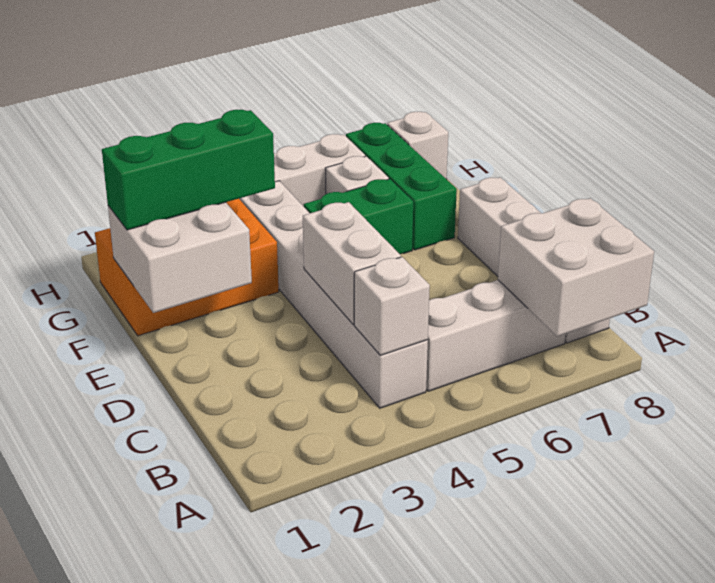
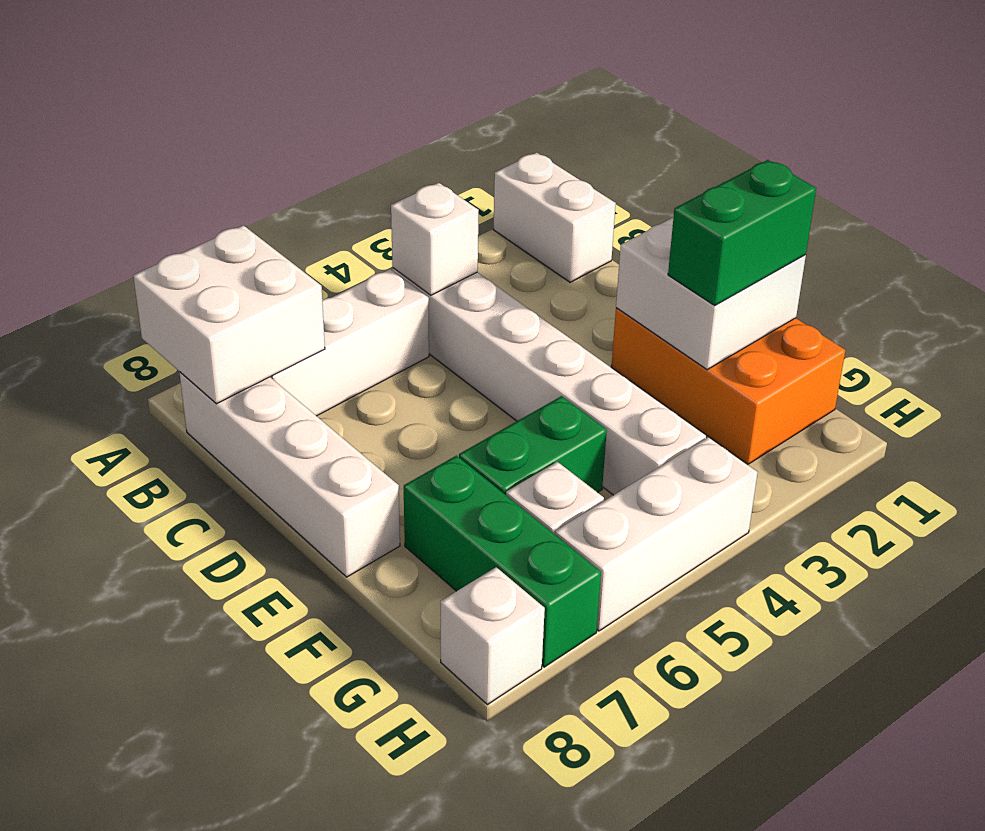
white 1x2 brick [303,202,401,325] -> white 1x2 brick moved to [493,152,616,282]
orange 2x3 brick [95,199,279,336] -> orange 2x3 brick turned to [612,308,846,464]
green 1x3 brick [102,110,275,230] -> green 1x2 brick [668,160,816,305]

